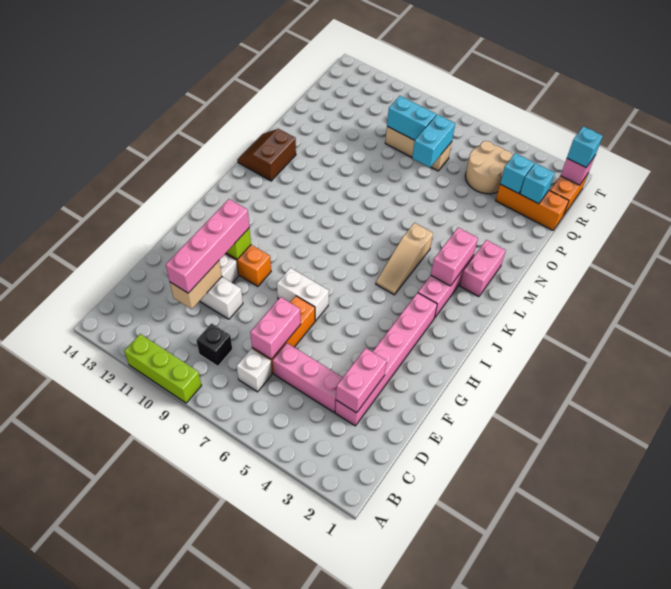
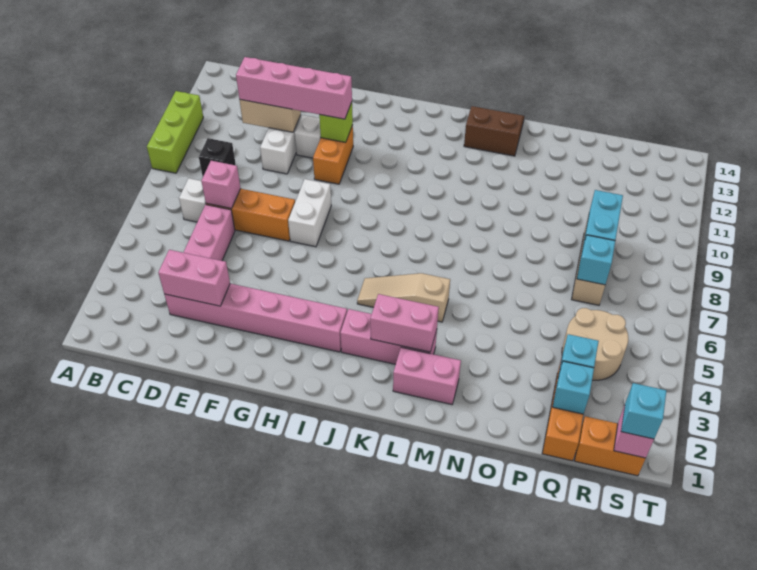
pink 1x2 brick [250,297,301,359] -> pink 1x1 brick [201,161,241,208]
cyan 1x2 brick [412,114,455,167] -> cyan 1x1 brick [577,235,615,285]

